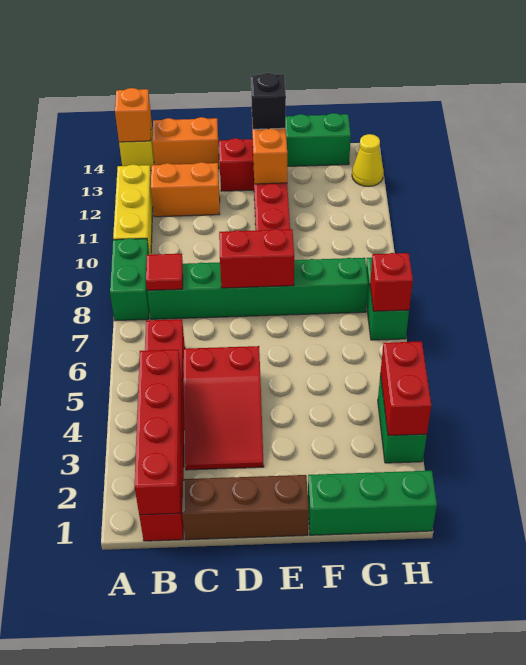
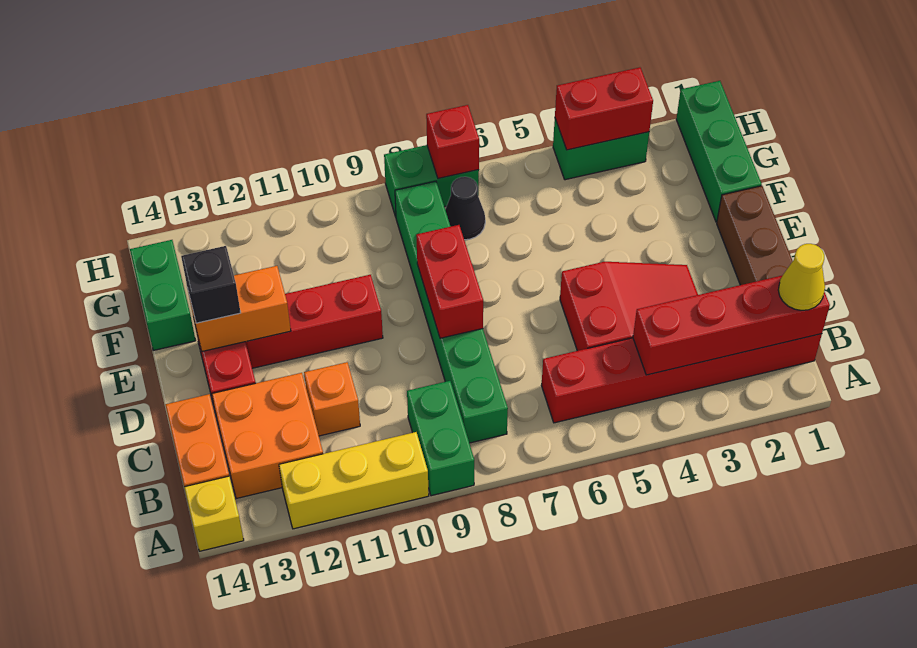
green 1x2 brick [110,238,149,321] -> green 1x2 brick turned to [407,381,474,496]
orange 1x1 brick [115,88,152,142] -> orange 1x1 brick moved to [304,362,360,436]
red 1x1 tile [146,254,183,290] -> none
orange 1x2 brick [151,162,220,217] -> orange 2x2 brick [212,373,323,499]
none -> black 1x1 cone [445,177,485,240]
yellow 1x1 cone [352,134,384,186] -> yellow 1x1 cone moved to [778,244,825,310]

